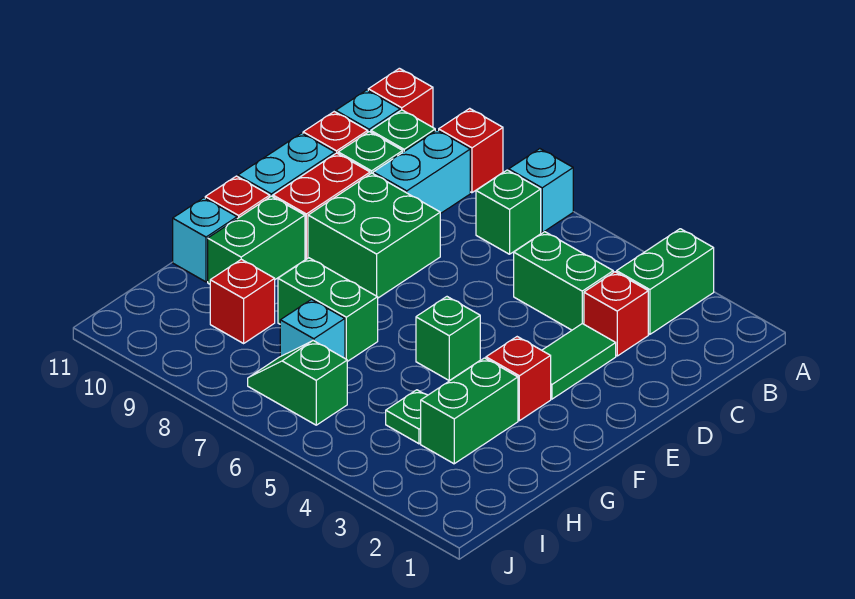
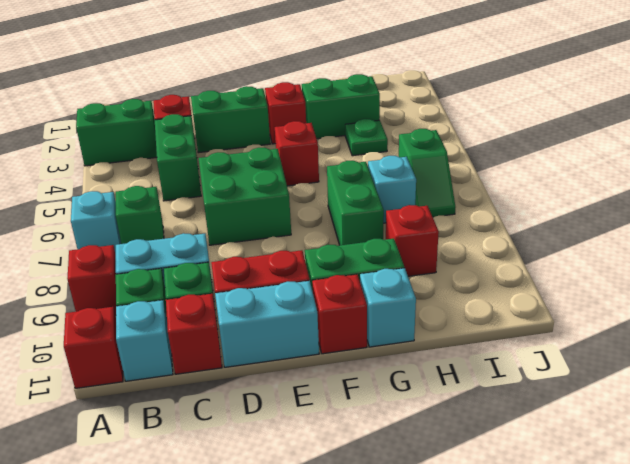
green 1x2 tile [542,324,616,399] -> green 1x2 brick [191,86,270,153]
green 2x2 brick [308,173,440,298] -> green 2x2 brick moved to [199,148,291,245]
green 1x1 brick [416,297,480,381] -> red 1x1 brick [275,121,319,186]

